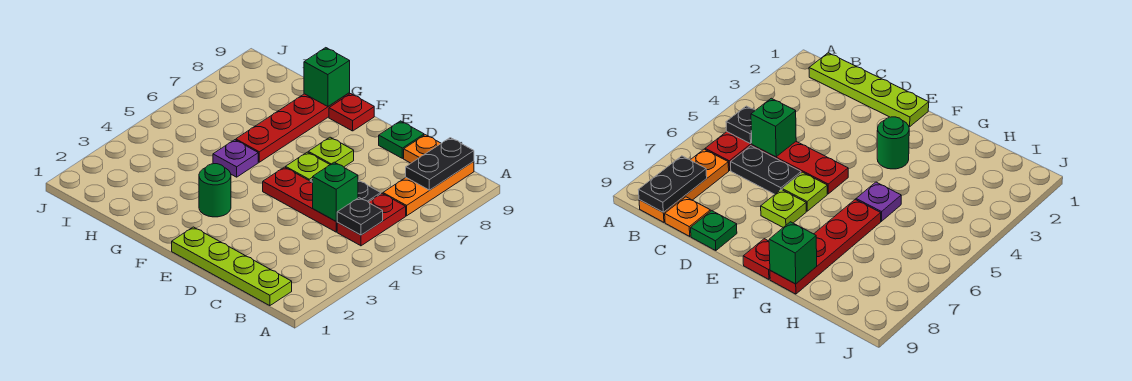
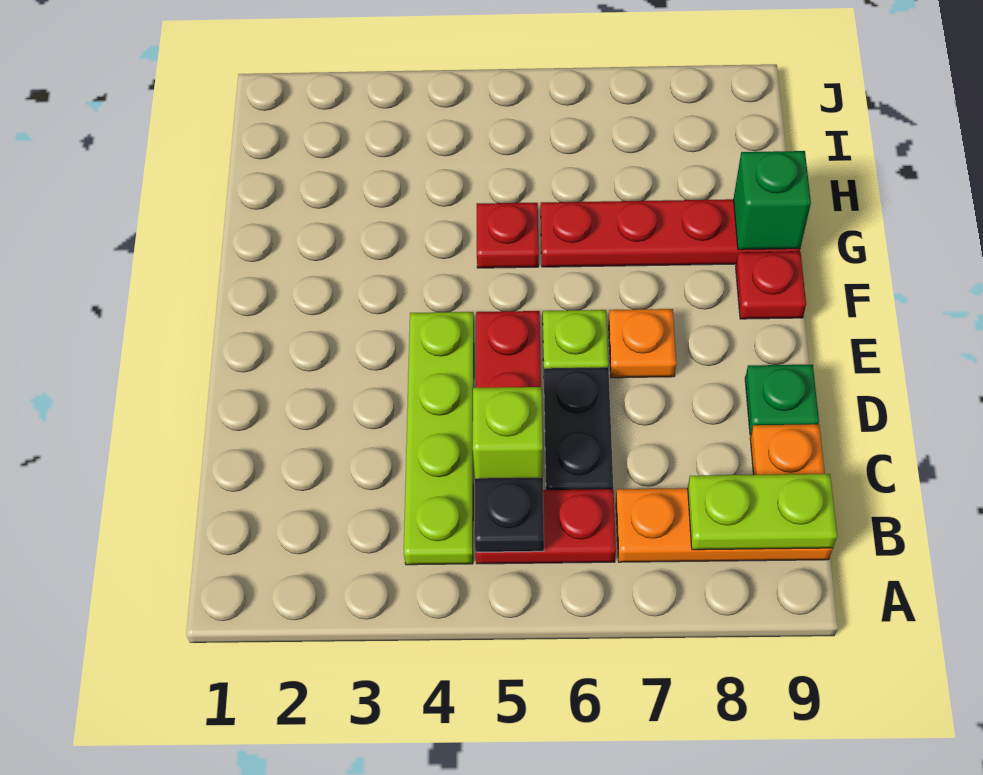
lime 1x4 plate [172,227,292,306] -> lime 1x4 plate moved to [404,312,474,565]
black 1x2 plate [406,138,474,190] -> lime 1x2 plate [688,474,837,550]
green 1x1 brick [313,162,358,221] -> lime 1x1 brick [473,387,543,478]
lime 1x1 plate [308,137,354,167] -> orange 1x1 plate [609,309,676,378]
green 1x1 round brick [199,164,231,217] -> none
purple 1x1 plate [213,140,258,177] -> red 1x1 plate [477,203,539,268]

